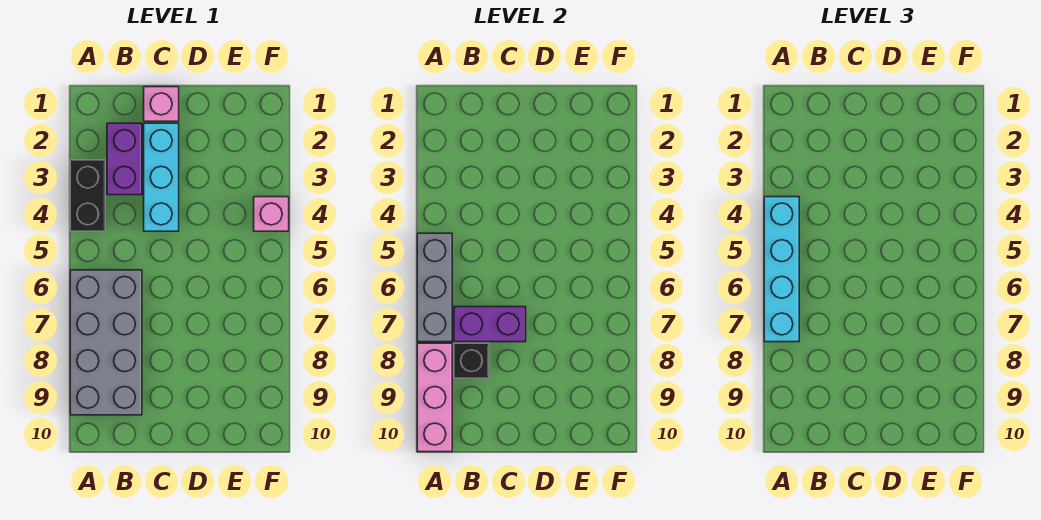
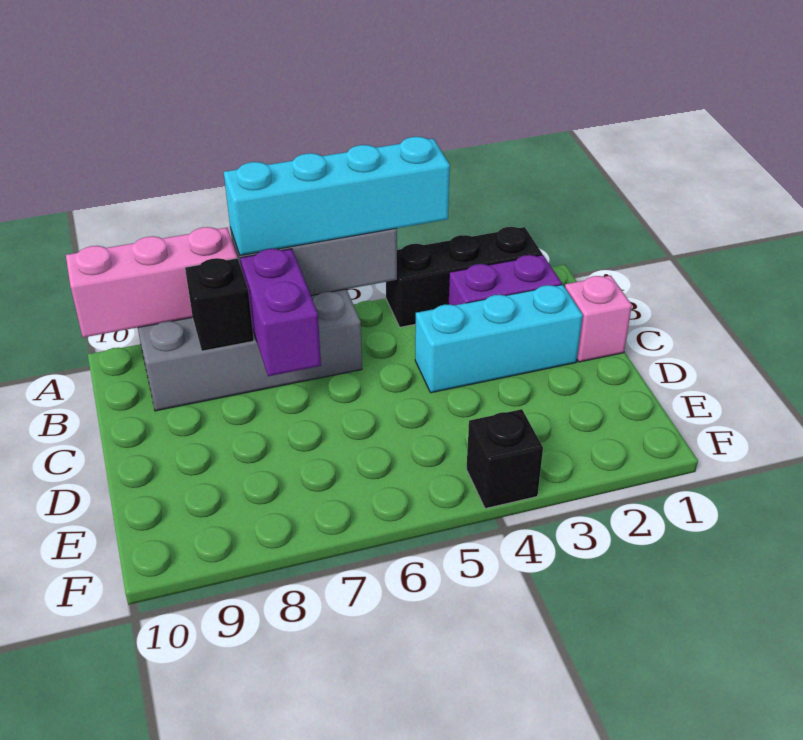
black 1x2 brick [70,160,105,231] -> black 1x3 brick [386,227,542,327]
pink 1x1 brick [254,197,289,231] -> black 1x1 brick [466,409,543,509]

